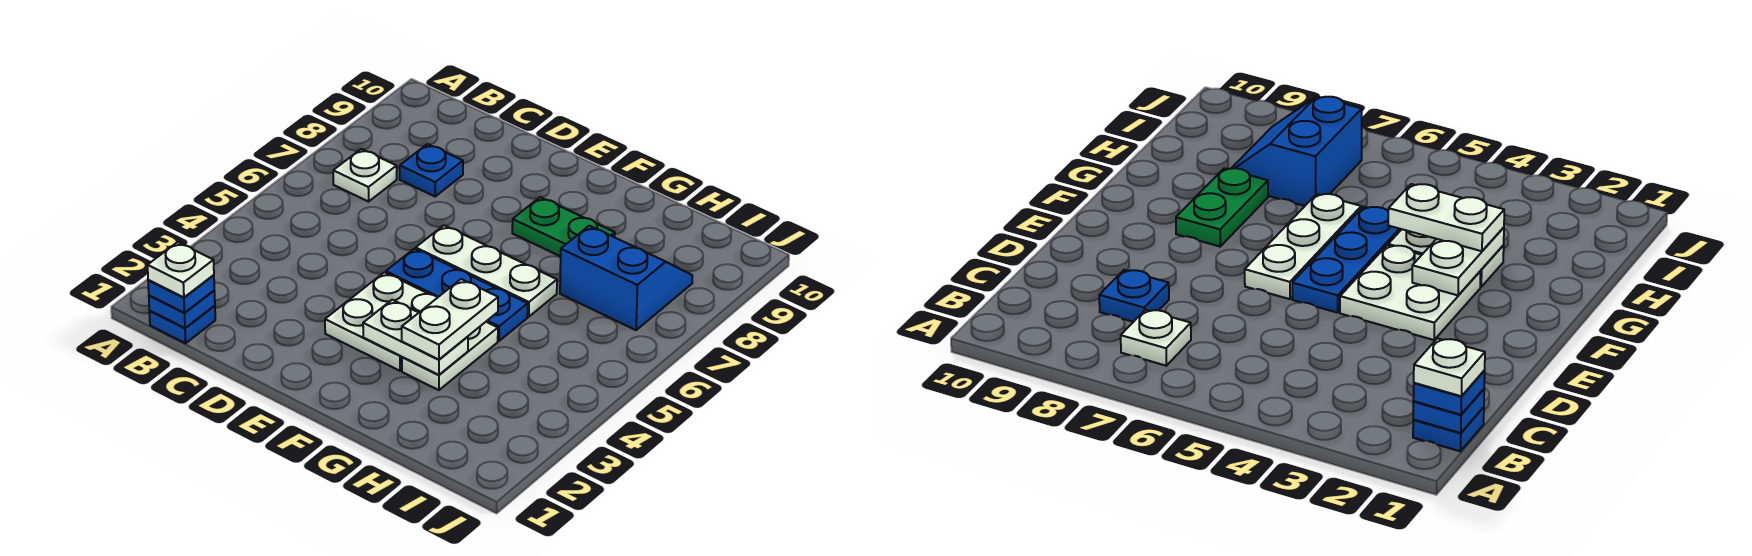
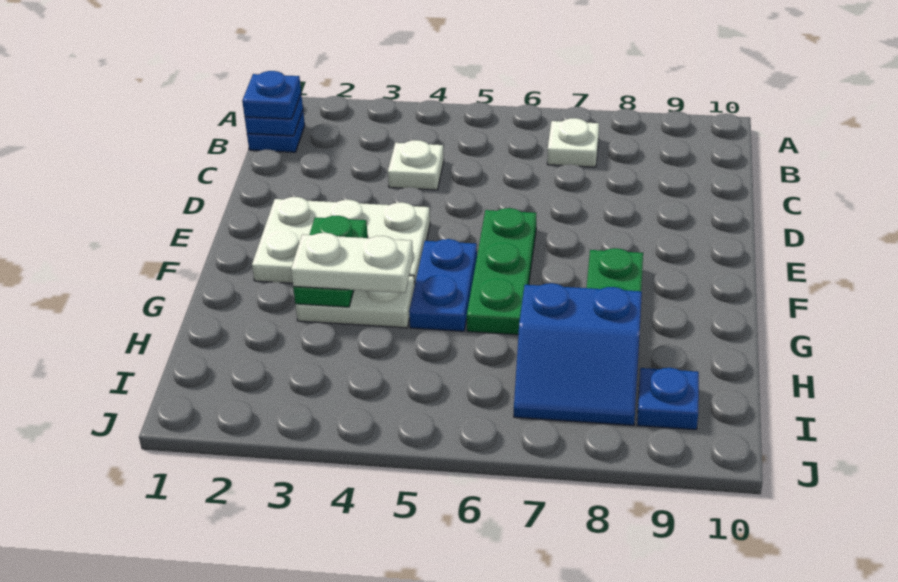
white 1x1 plate [148,242,214,297] -> white 1x1 plate moved to [388,140,444,190]
blue 1x1 plate [400,144,463,196] -> blue 1x1 plate moved to [637,368,699,430]
white 2x2 plate [325,272,438,371] -> white 2x3 plate [252,197,430,283]
blue 1x3 plate [386,249,528,341] -> blue 1x2 plate [409,239,477,331]
white 1x3 plate [416,225,557,317] -> green 1x3 plate [467,208,536,335]
white 1x2 plate [363,300,468,375] -> green 1x2 plate [293,216,368,307]
blue 2x2 slope [560,226,692,330] -> blue 2x2 slope turned to [514,283,642,425]

